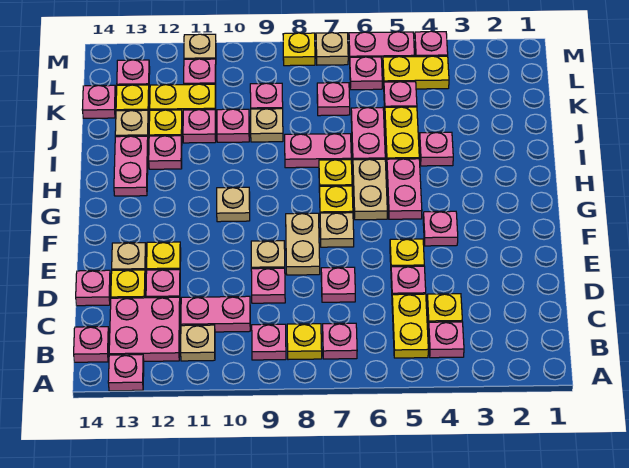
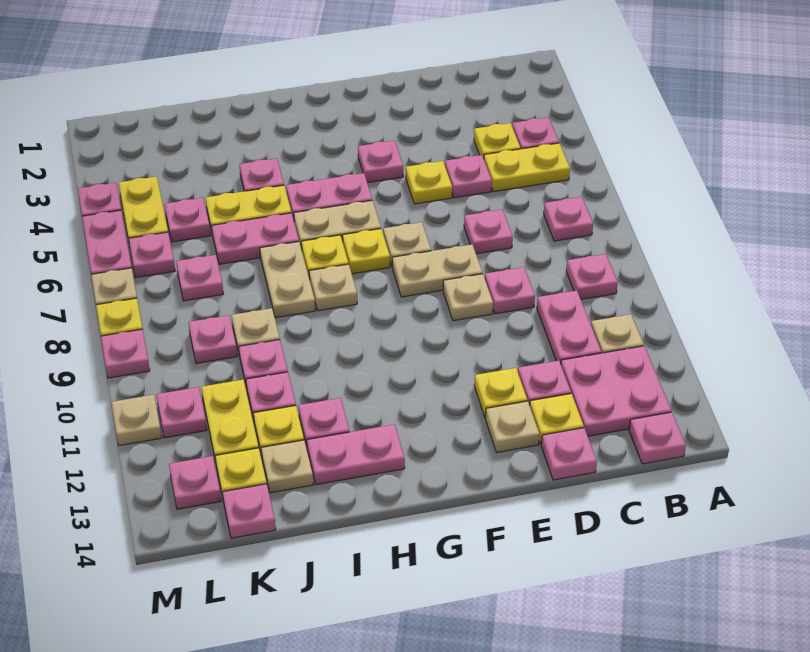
pink 1x1 plate [108,355,144,391] -> pink 1x1 plate moved to [101,329,150,378]
yellow 1x1 plate [287,324,322,360] -> none
tan 1x1 plate [217,187,250,222] -> tan 1x1 plate moved to [309,264,357,311]
pink 1x2 plate [285,134,351,168] -> tan 1x2 plate [260,242,315,318]

